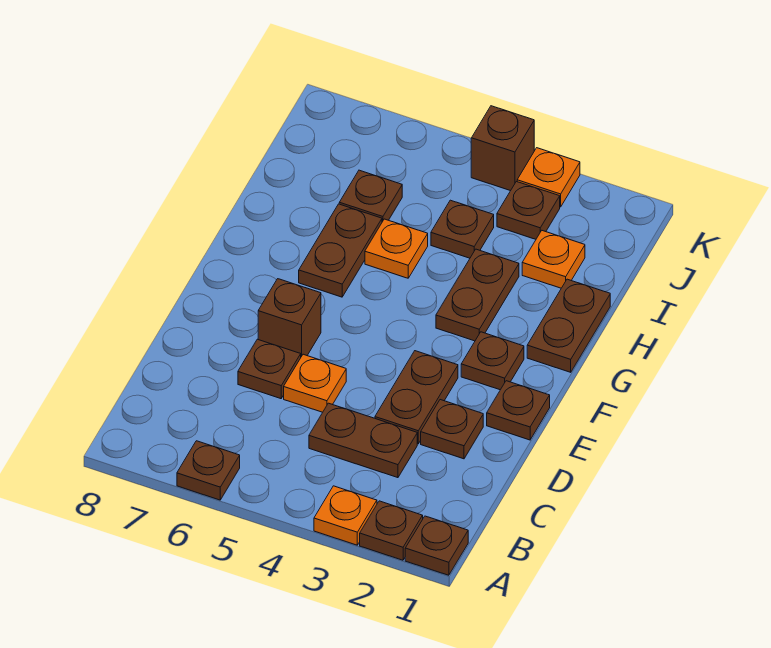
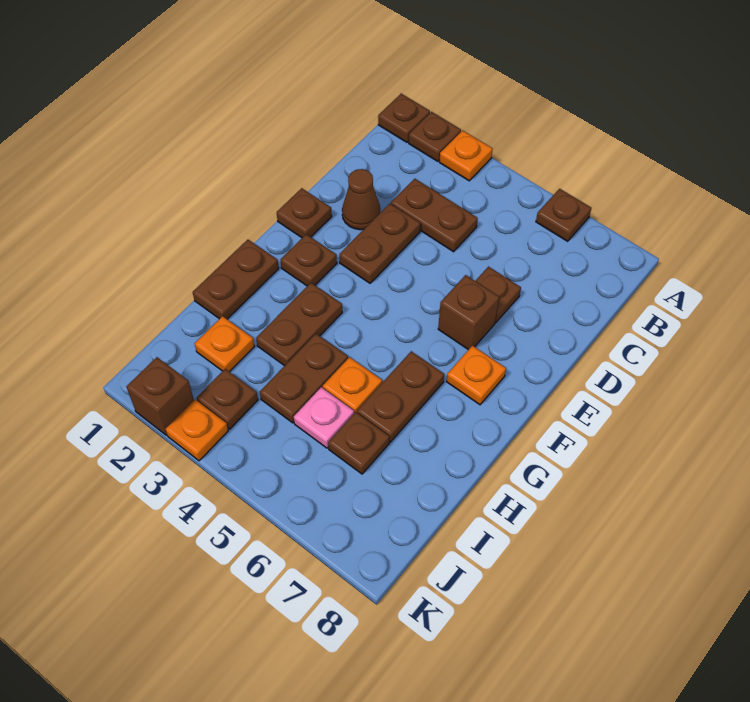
brown 1x1 plate [421,400,483,459] -> brown 1x1 cone [342,169,380,230]
orange 1x1 plate [284,354,346,412] -> orange 1x1 plate moved to [447,346,506,405]
brown 1x1 plate [431,200,494,258] -> brown 1x2 plate [260,334,348,423]
none -> pink 1x1 plate [294,387,354,448]
brown 1x1 brick [471,106,534,191] -> brown 1x1 brick moved to [126,357,194,435]

